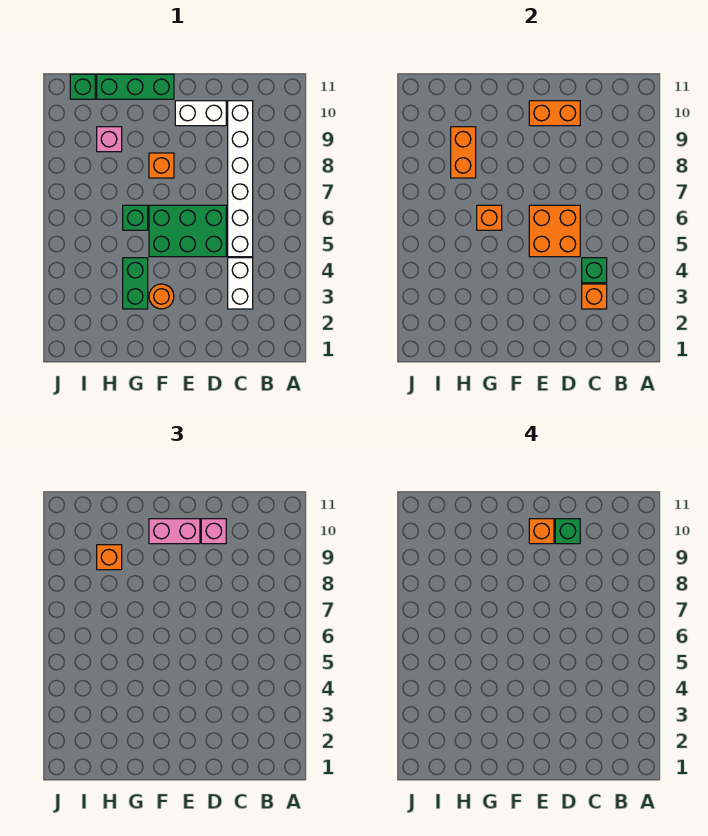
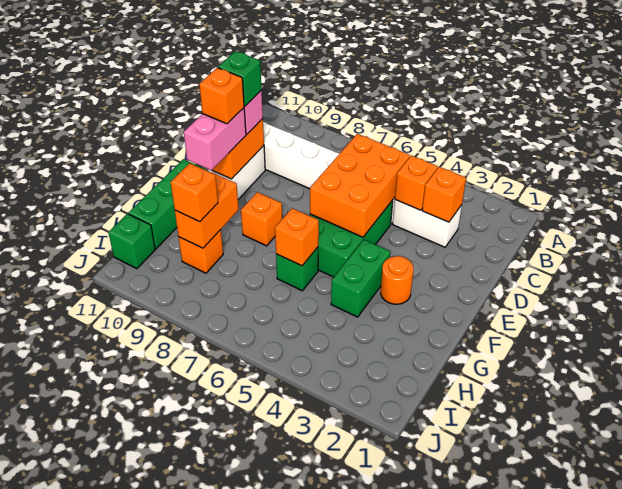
green 1x1 brick [582,258,607,283] -> orange 1x1 brick [395,155,438,210]
orange 2x2 brick [529,205,580,257] -> orange 2x3 brick [310,134,410,237]
green 1x2 brick [123,258,148,309] -> green 1x2 brick turned to [331,240,390,317]
orange 1x2 brick [451,127,476,178] -> orange 1x2 brick turned to [175,173,239,248]
pink 1x1 brick [97,127,122,152] -> orange 1x1 brick [179,230,223,273]

